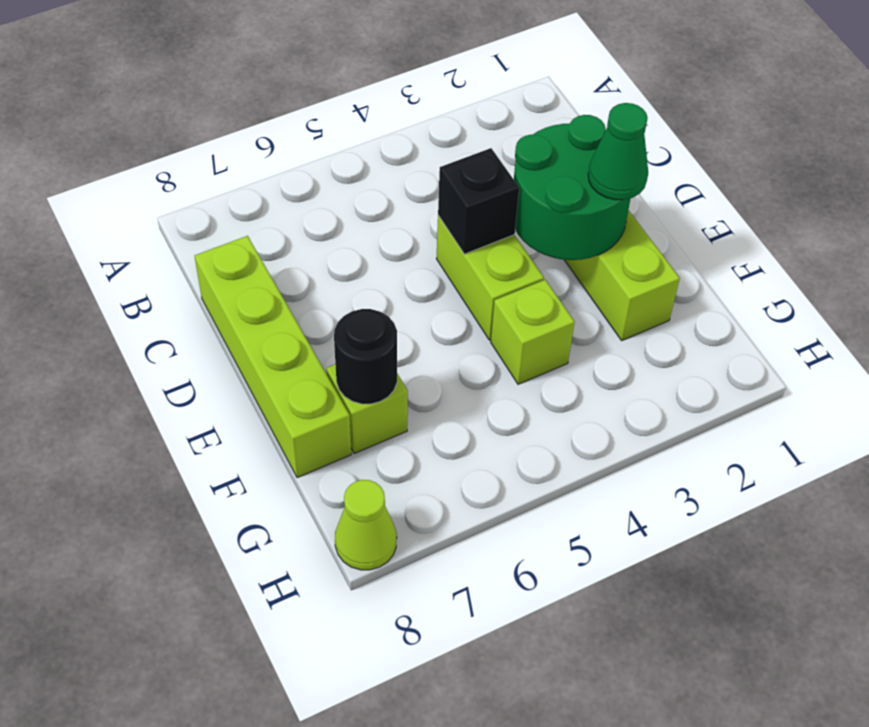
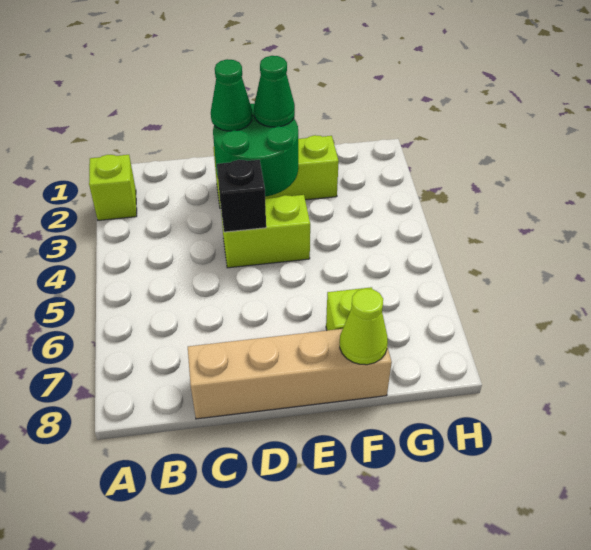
lime 1x4 brick [195,236,351,478] -> tan 1x4 brick [188,329,392,419]
none -> green 1x1 cone [211,59,252,131]
lime 1x1 brick [491,280,574,384] -> lime 1x1 brick moved to [89,155,137,220]
black 1x1 round brick [334,309,397,404] -> none
lime 1x1 cone [335,480,397,570] -> lime 1x1 cone moved to [340,288,388,365]

